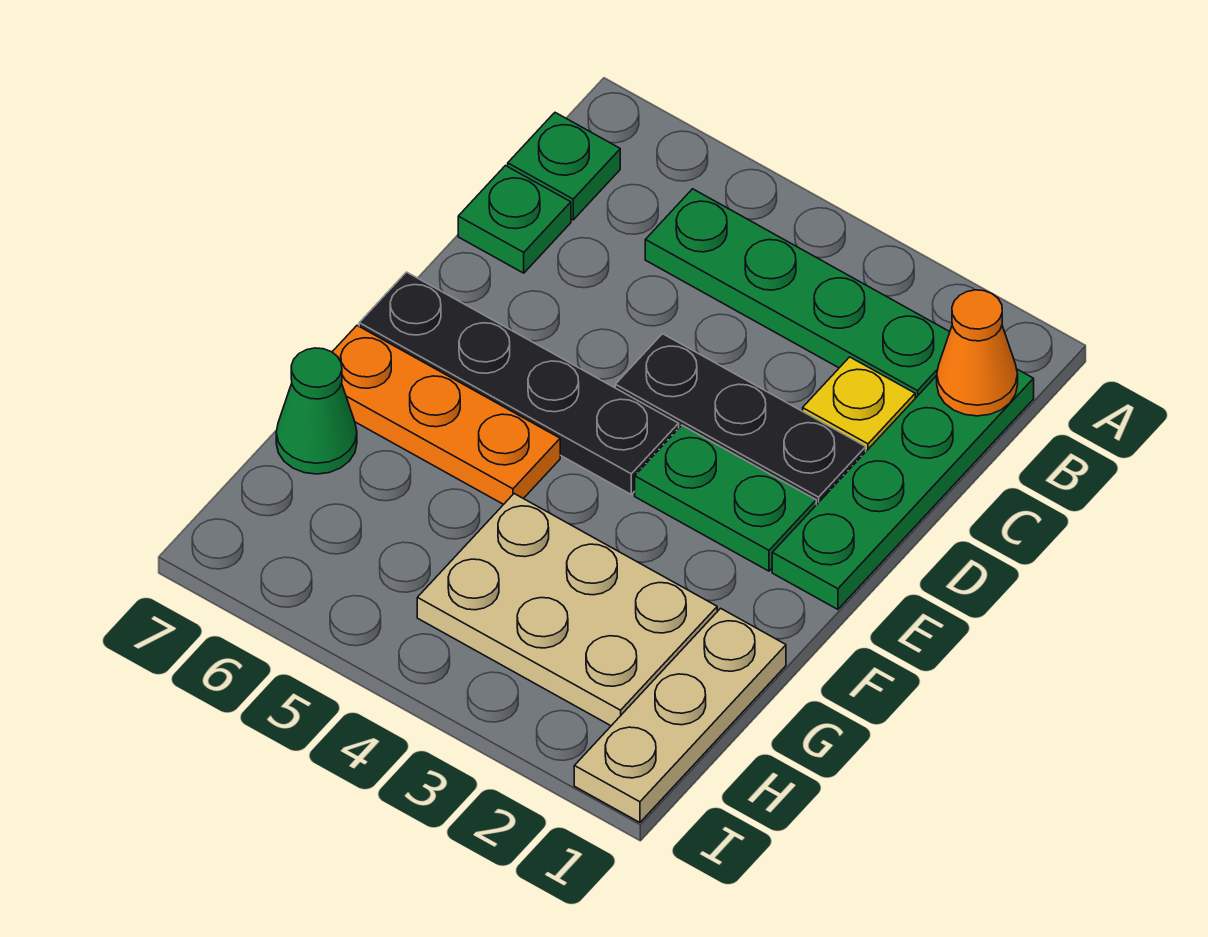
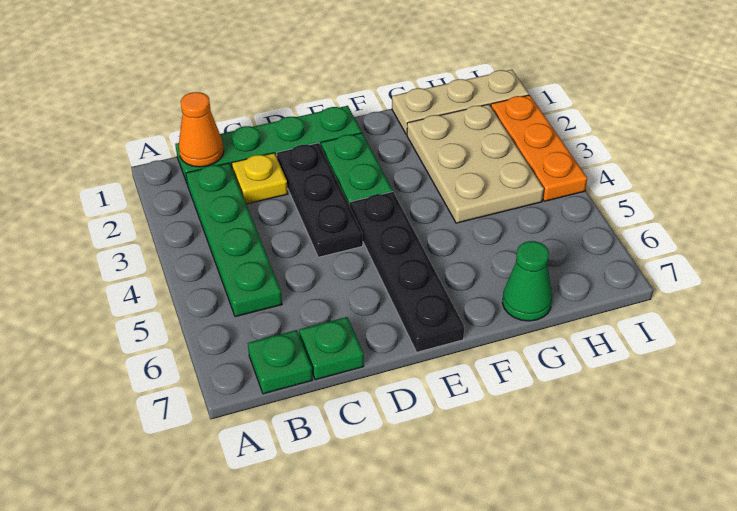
orange 1x3 plate [332,326,560,504] -> orange 1x3 plate moved to [491,95,587,201]

